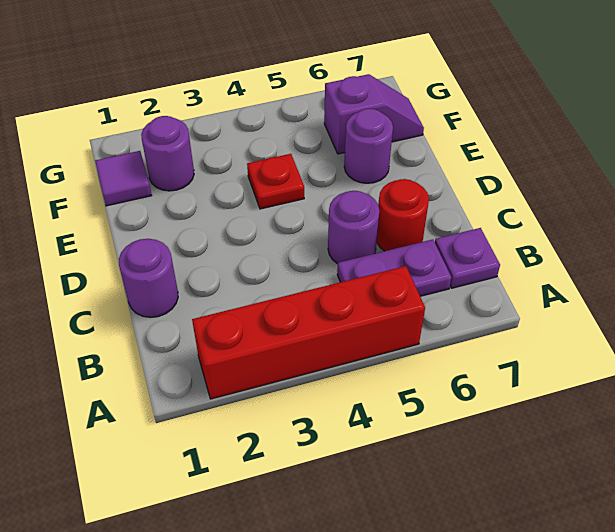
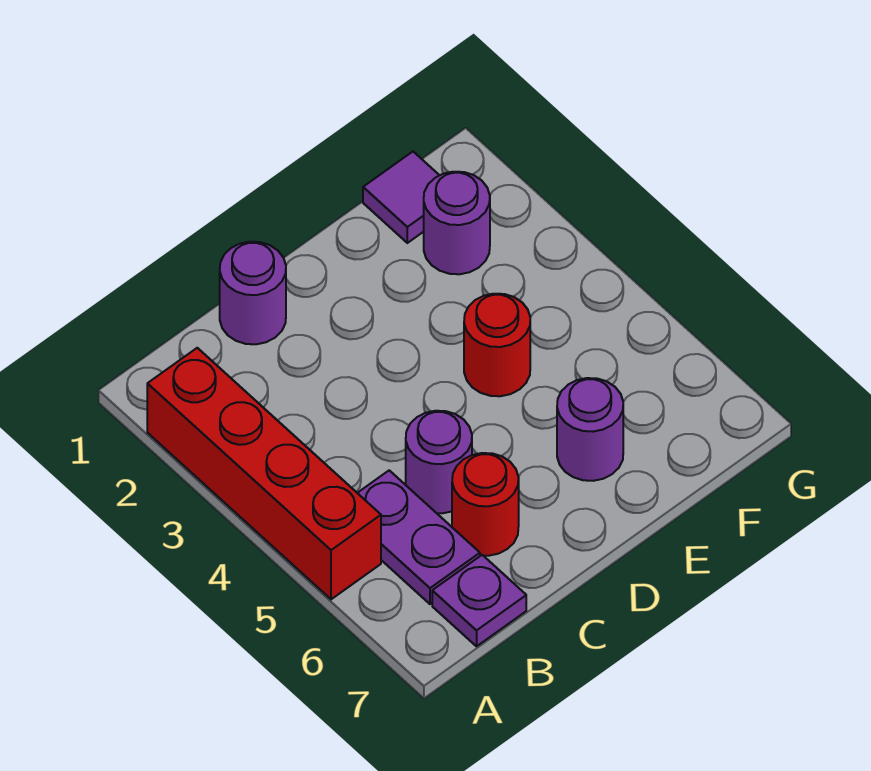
red 1x1 plate [247,154,304,209] -> red 1x1 round brick [464,294,530,396]
purple 1x2 slope [324,74,424,154] -> none

